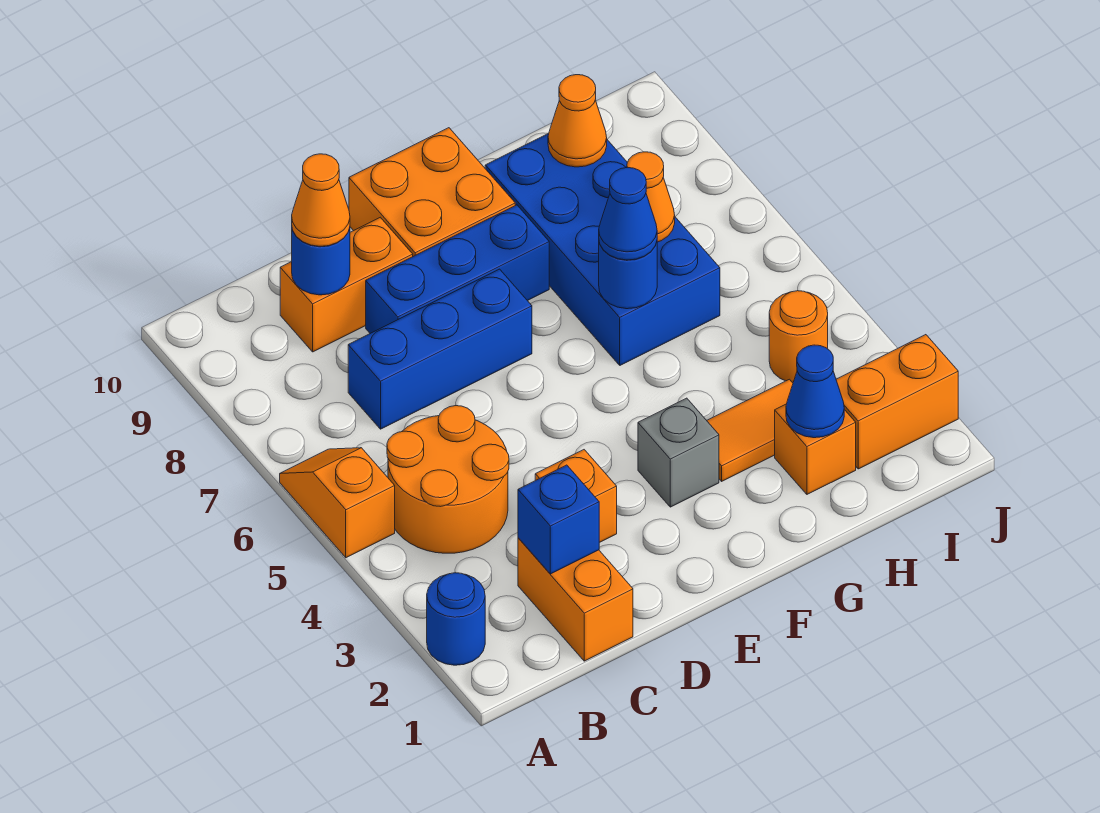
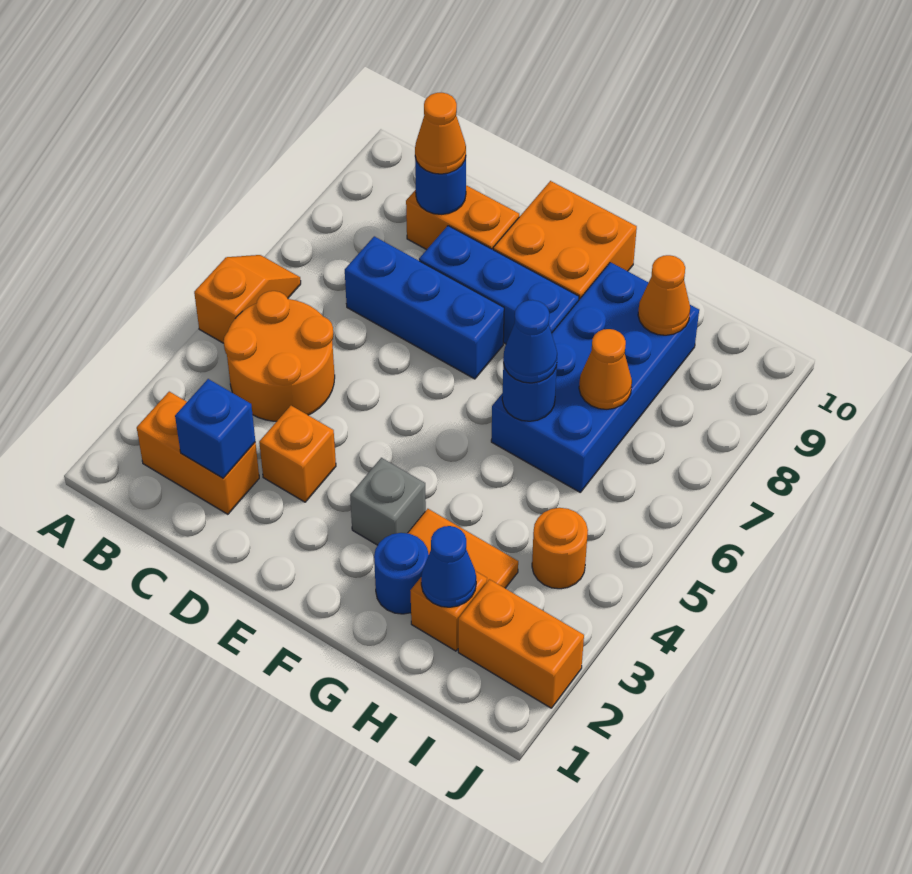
blue 1x1 round brick [427,573,485,665] -> blue 1x1 round brick moved to [374,533,429,614]
orange 1x2 brick [518,538,633,661] -> orange 1x2 brick turned to [137,392,259,514]

